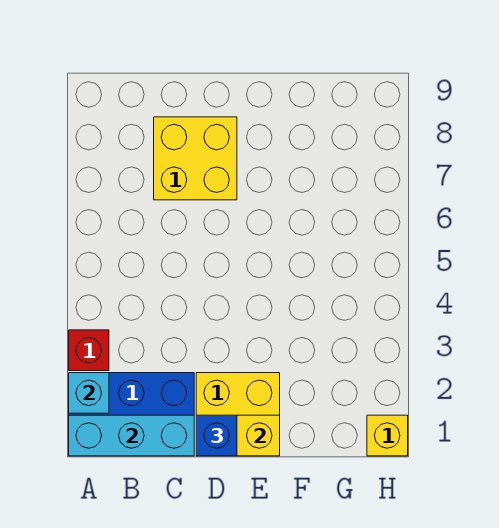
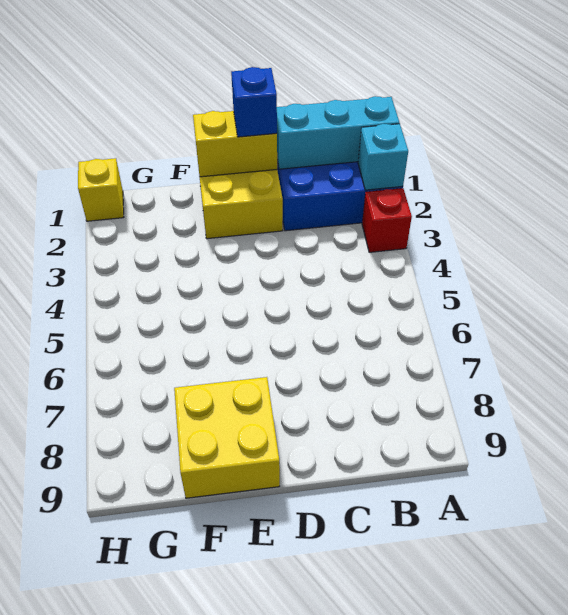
yellow 2x2 brick [154,117,237,200] -> yellow 2x2 brick moved to [174,377,280,498]

